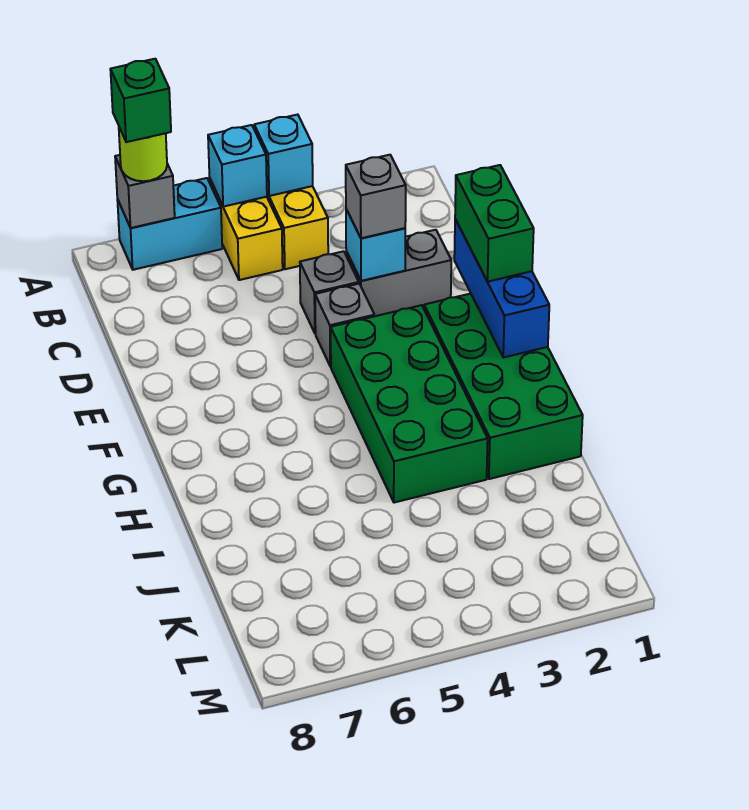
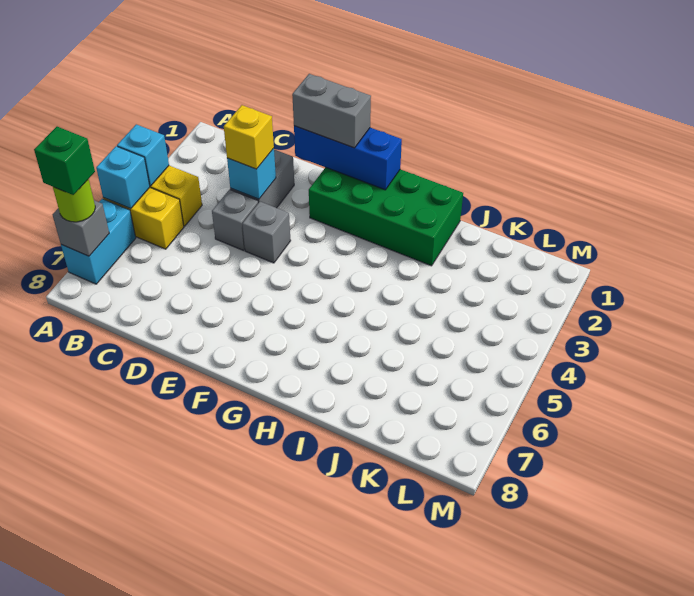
grey 1x1 brick [346,155,406,238] -> yellow 1x1 brick [224,105,274,169]
green 1x2 brick [455,165,534,282] -> grey 1x2 brick [292,74,371,148]
green 2x4 brick [331,305,488,503] -> none

